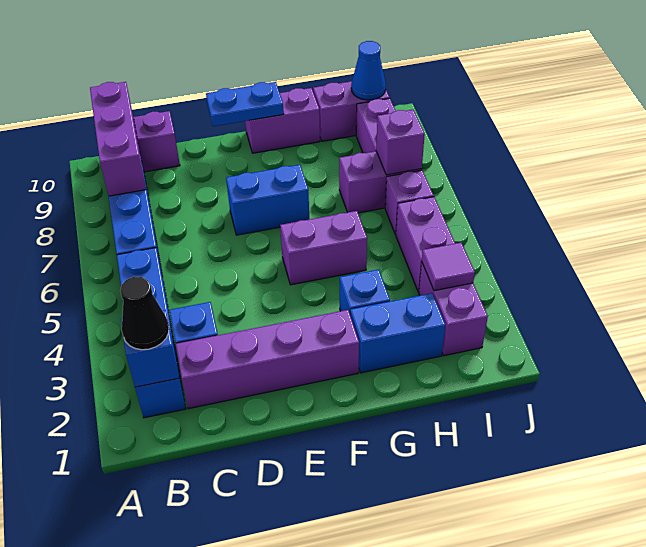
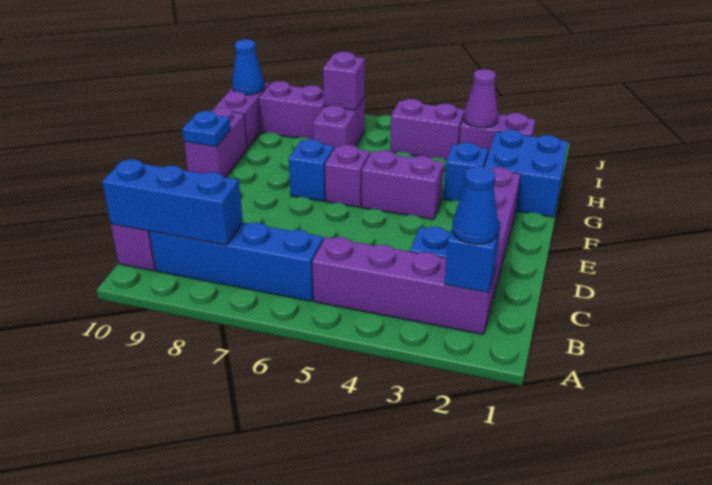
blue 1x4 brick [117,248,186,418] -> purple 1x4 brick [312,237,495,334]
black 1x1 cone [120,277,169,350] -> blue 1x1 cone [452,166,498,244]
purple 1x3 brick [90,82,146,196] -> blue 1x3 brick [102,159,243,245]
blue 1x2 brick [226,165,309,235] -> blue 1x1 brick [289,139,334,201]
blue 1x2 plate [206,82,284,126] -> blue 1x1 plate [182,111,230,147]
purple 1x2 brick [280,211,367,285] -> purple 1x2 brick turned to [362,150,444,220]
blue 1x2 brick [350,293,445,373] -> blue 2x2 brick [484,130,568,217]
purple 1x1 tile [422,243,475,291] -> purple 1x1 cone [464,69,498,128]
purple 1x1 brick [385,170,434,235] -> purple 1x1 brick moved to [325,145,370,207]

